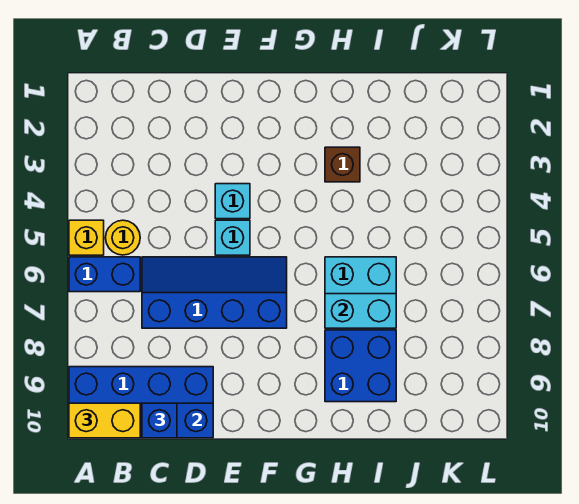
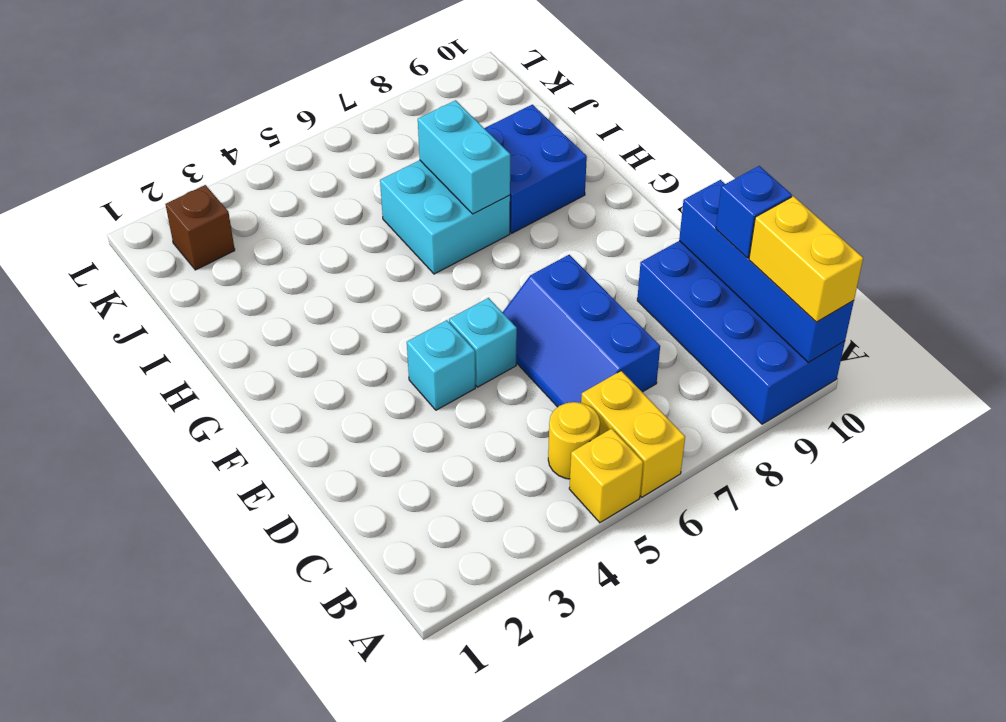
blue 1x2 brick [69,257,140,292] -> yellow 1x2 brick [581,371,685,497]
blue 2x4 slope [142,257,287,328] -> blue 2x3 slope [502,255,660,407]
brown 1x1 brick [325,147,360,182] -> brown 1x1 brick moved to [165,185,235,270]

